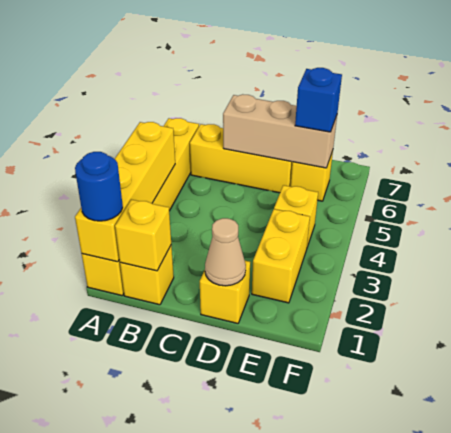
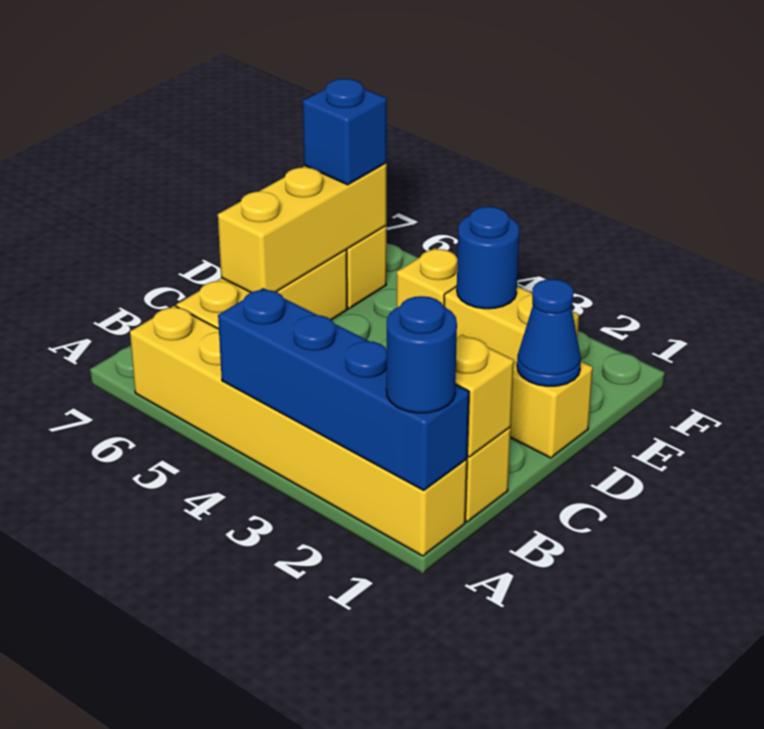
yellow 1x4 brick [75,122,175,262] -> blue 1x4 brick [218,288,469,490]
tan 1x3 brick [223,94,337,168] -> yellow 1x3 brick [218,163,387,292]
tan 1x1 cone [205,218,246,286] -> blue 1x1 cone [517,279,581,386]
none -> blue 1x1 round brick [457,207,519,309]

